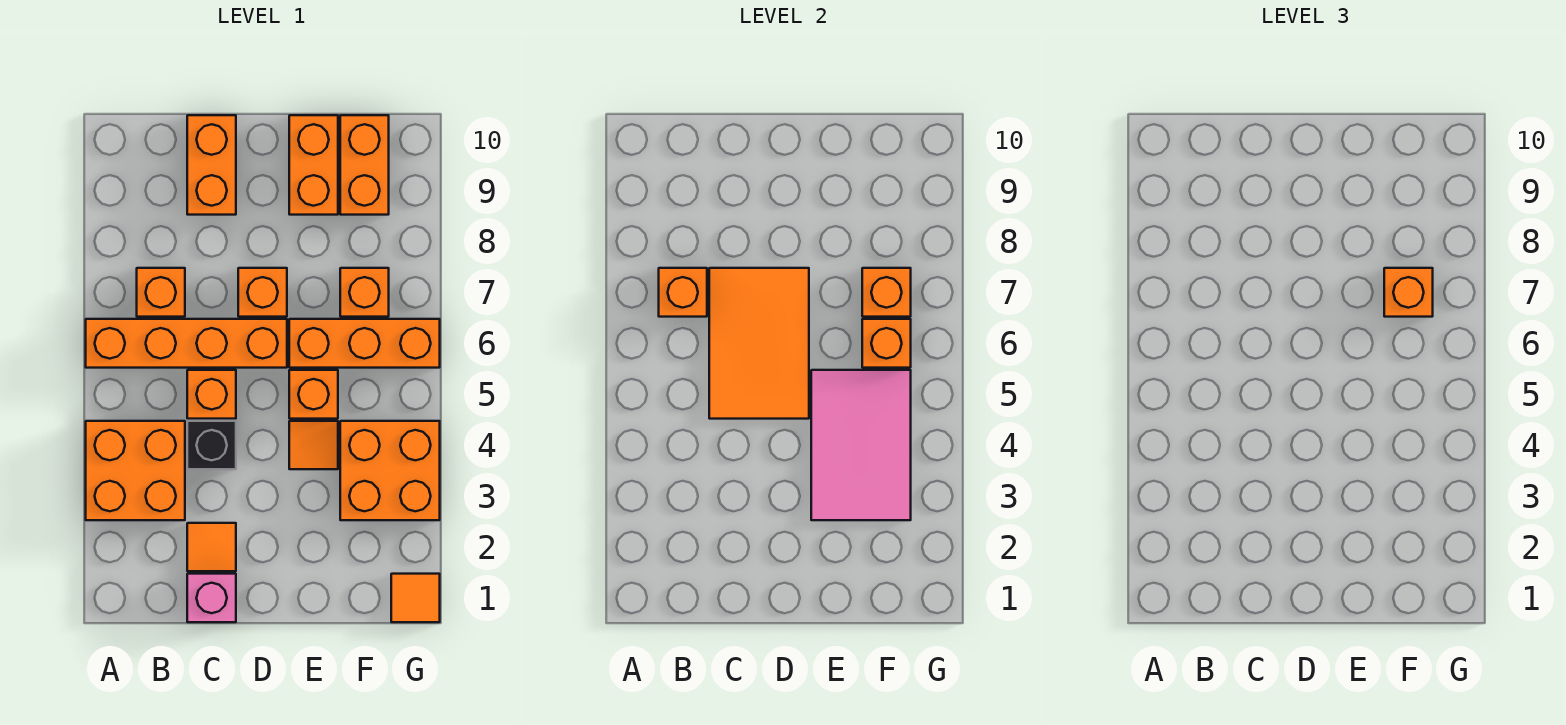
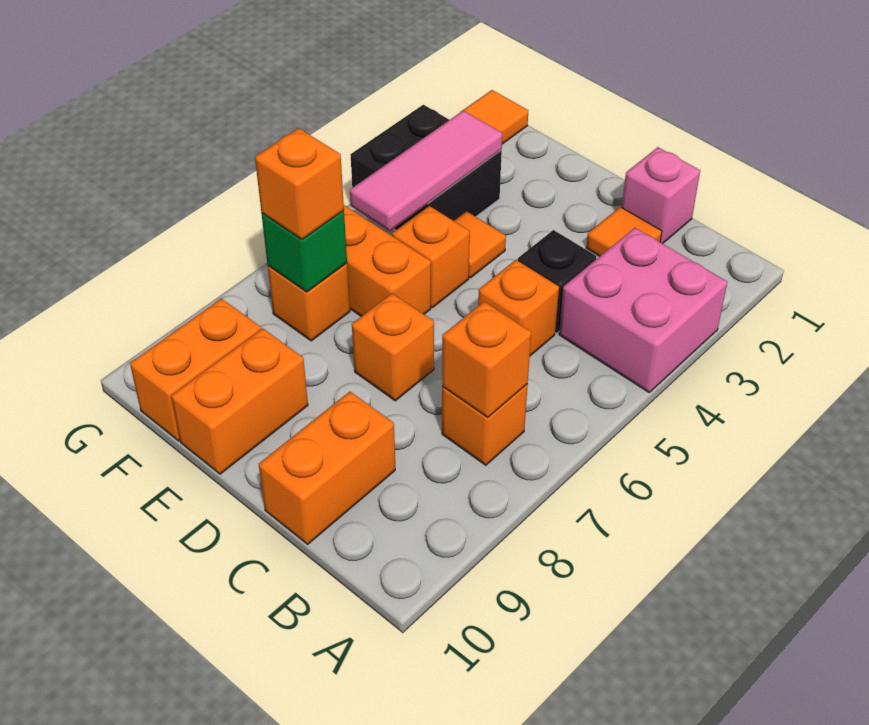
orange 2x2 brick [86,421,185,520] -> pink 2x2 brick [559,228,727,392]
orange 1x4 brick [86,319,287,368] -> none
orange 2x3 tile [709,268,809,419] -> none
pink 2x3 tile [811,370,911,520] -> pink 1x3 tile [350,111,502,231]
orange 2x2 brick [340,421,440,520] -> black 2x2 brick [350,105,502,230]
orange 1x1 brick [862,319,911,368] -> none
orange 1x1 brick [862,268,911,317] -> green 1x1 brick [262,211,347,292]

